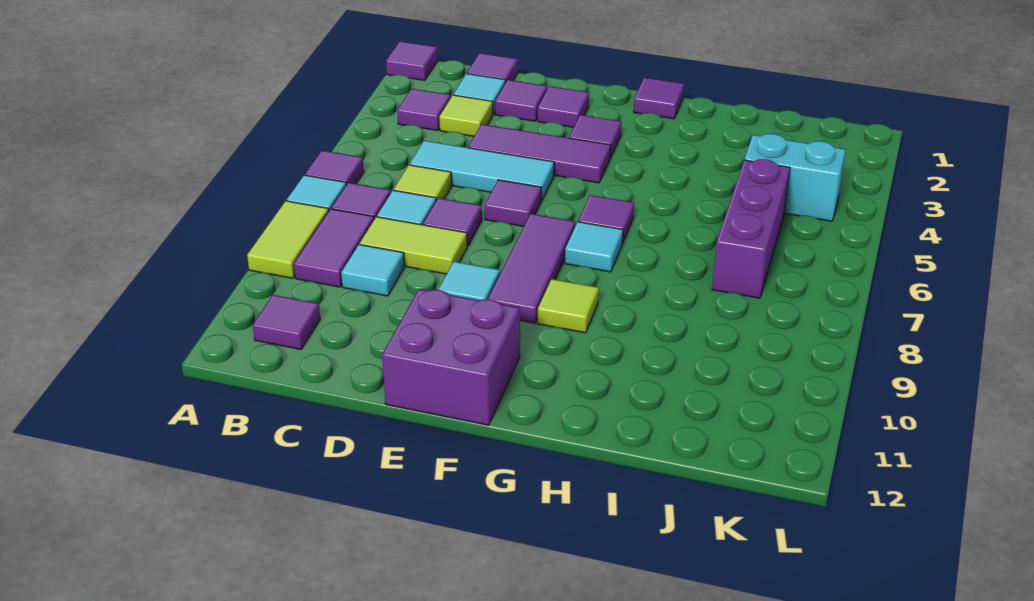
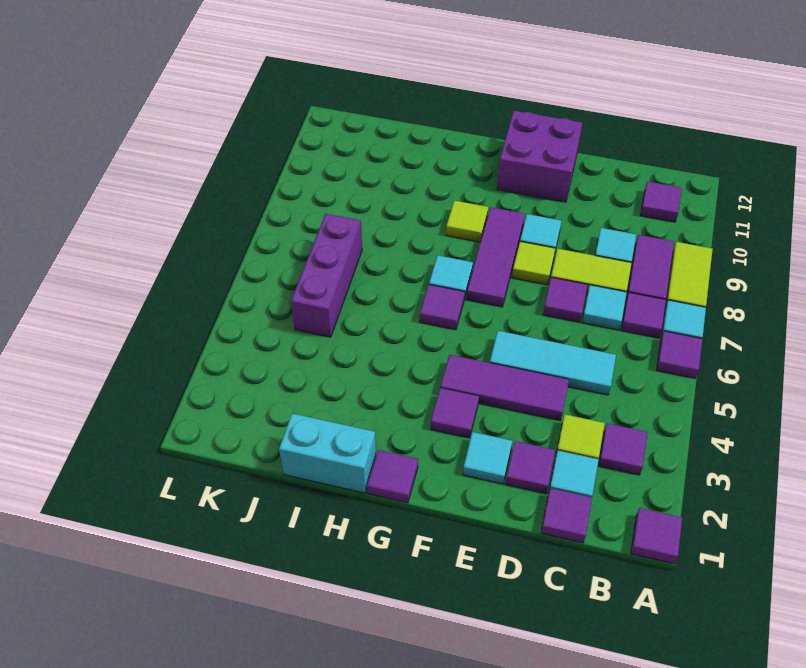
lime 1x1 tile [394,165,451,201] -> lime 1x1 tile moved to [512,241,556,285]
purple 1x1 tile [538,86,589,127] -> cyan 1x1 tile [463,432,512,484]
purple 1x1 tile [485,180,541,226] -> none
cyan 1x2 brick [744,134,845,221] -> cyan 1x2 brick moved to [279,413,376,493]

